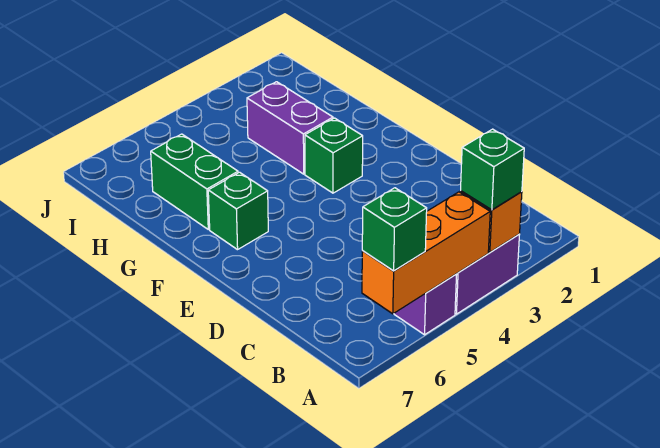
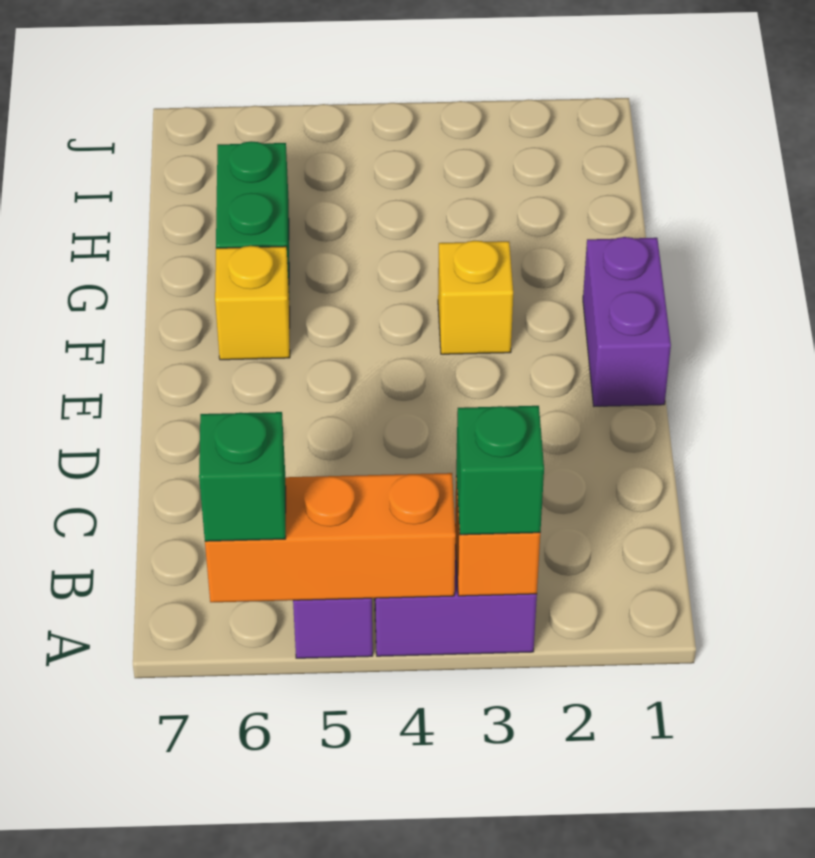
green 1x1 brick [305,118,363,193] -> yellow 1x1 brick [438,241,513,354]
green 1x1 brick [208,172,268,250] -> yellow 1x1 brick [215,246,290,360]
purple 1x2 brick [247,82,333,174] -> purple 1x2 brick moved to [583,237,671,406]

